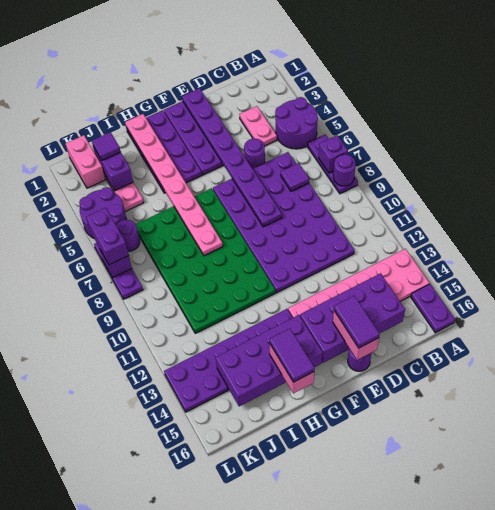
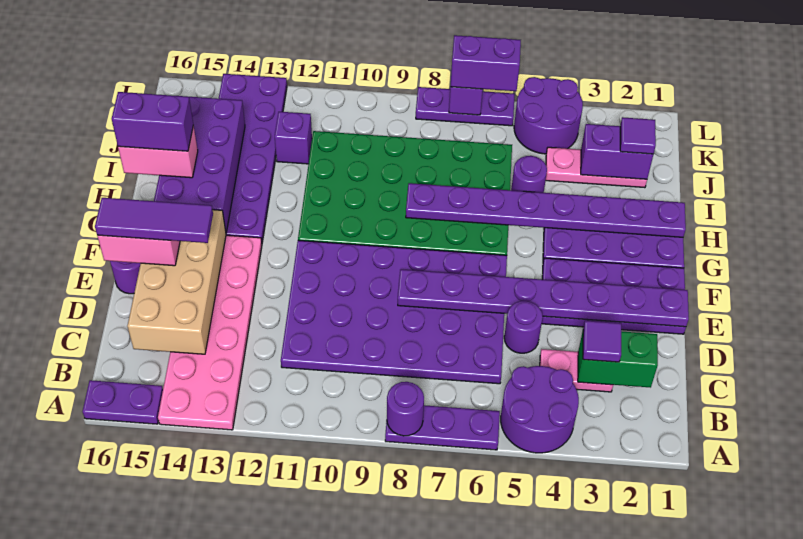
purple 1x1 brick [319,135,348,173] -> purple 1x1 brick moved to [275,112,312,164]
none -> green 1x2 brick [578,331,658,388]
purple 1x1 tile [281,163,309,191] -> purple 1x1 tile moved to [583,321,621,362]
purple 2x4 brick [300,273,405,363] -> tan 2x4 brick [127,210,226,354]
purple 1x2 tile [334,296,380,348] -> purple 1x3 tile [95,198,213,243]
pink 1x8 plate [125,114,223,256] -> purple 1x8 plate [406,183,686,237]
purple 1x2 tile [269,329,315,382] -> purple 1x2 brick [112,92,193,151]
pink 1x2 brick [66,135,105,188] -> none
purple 1x1 round brick [117,220,140,251] -> purple 1x1 round brick moved to [511,156,547,193]

